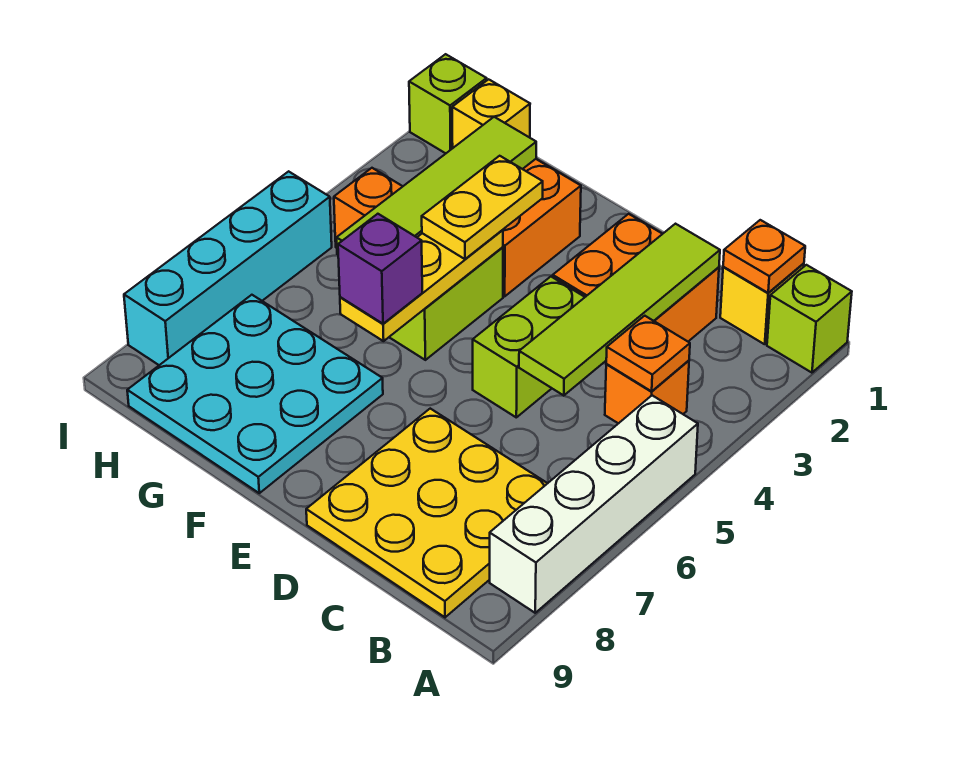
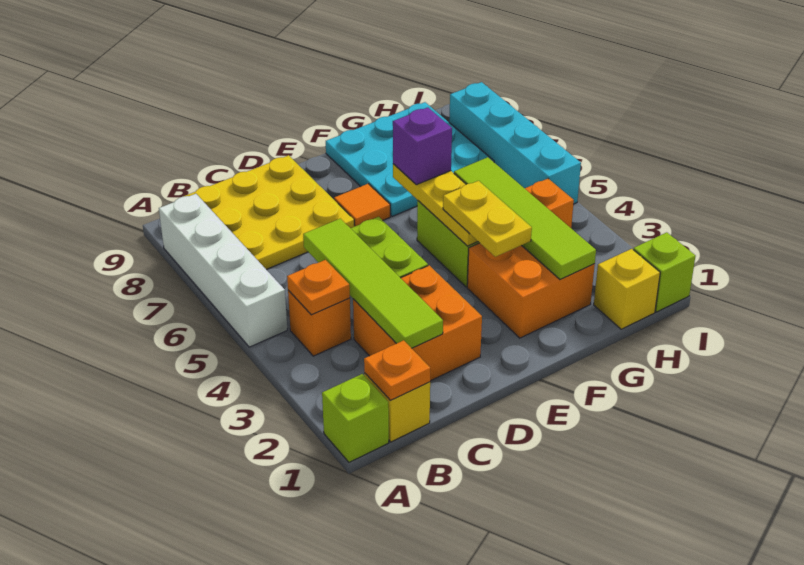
none -> orange 1x1 tile [334,184,390,227]

